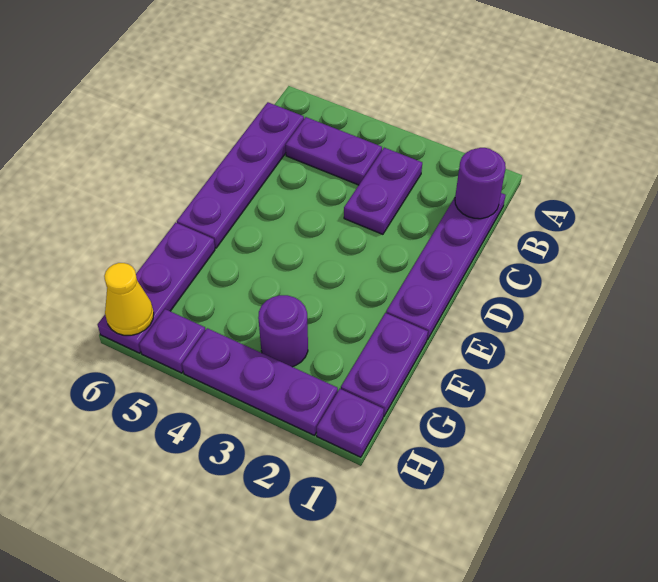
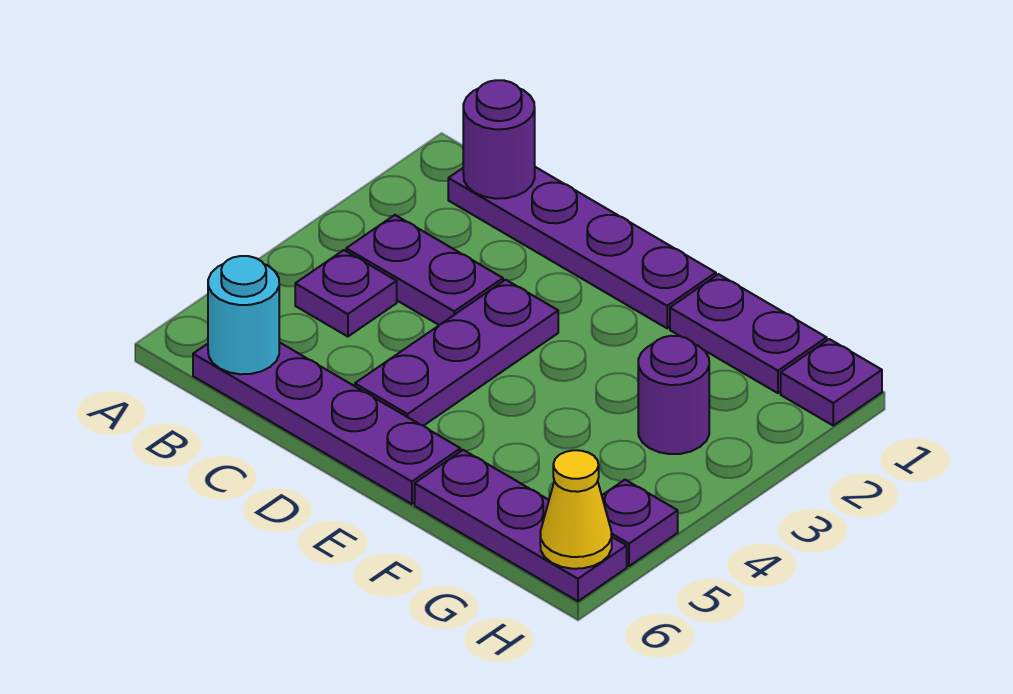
purple 1x2 plate [286,117,382,185] -> purple 1x1 plate [295,250,397,337]
none -> cyan 1x1 round brick [208,256,279,374]
purple 1x3 plate [182,328,338,435] -> purple 1x3 plate moved to [355,280,558,426]

